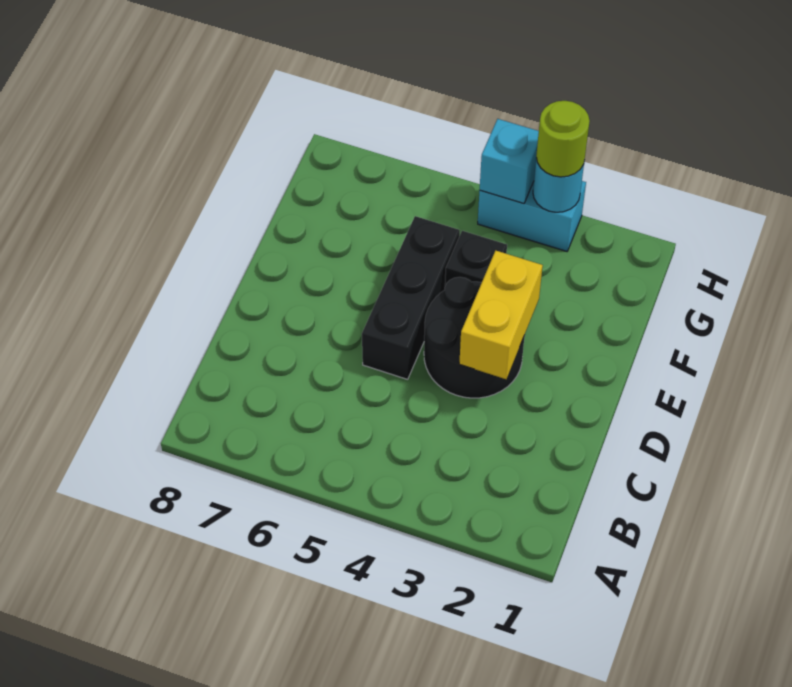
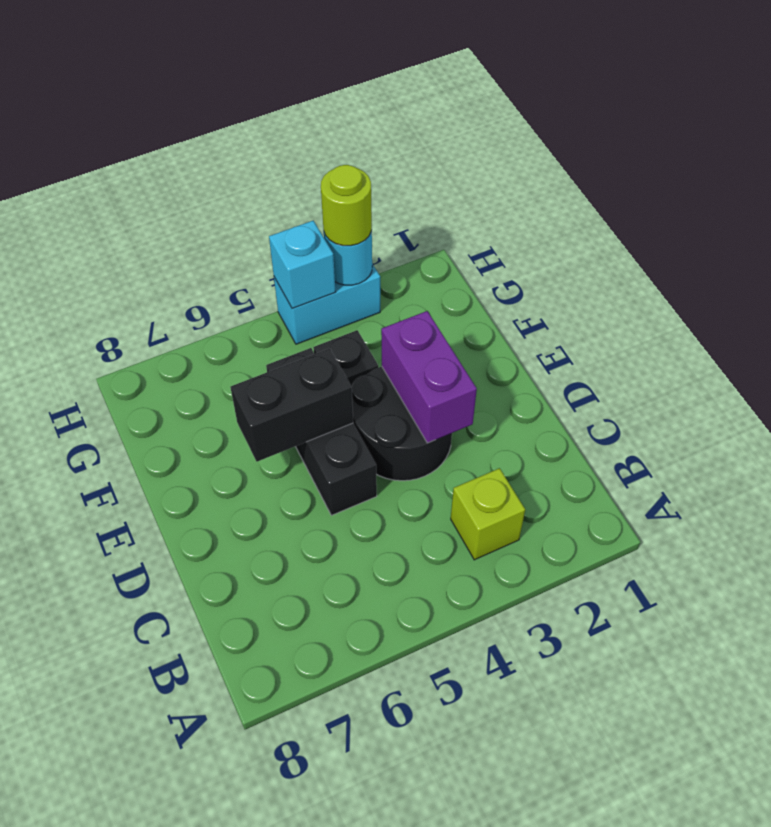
none -> lime 1x1 brick [451,468,525,560]
yellow 1x2 brick [459,251,543,379] -> purple 1x2 brick [381,311,477,443]
none -> black 1x2 brick [231,348,353,462]

